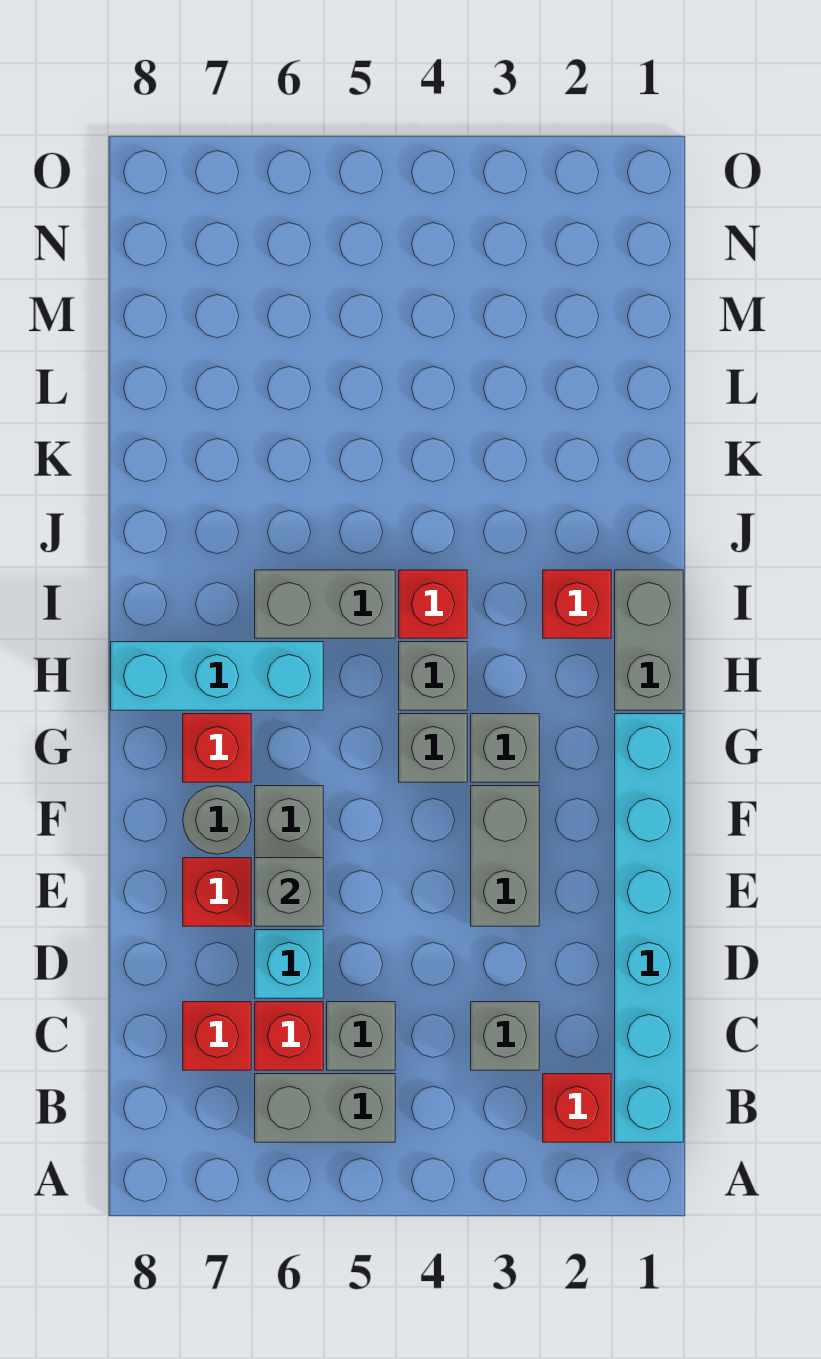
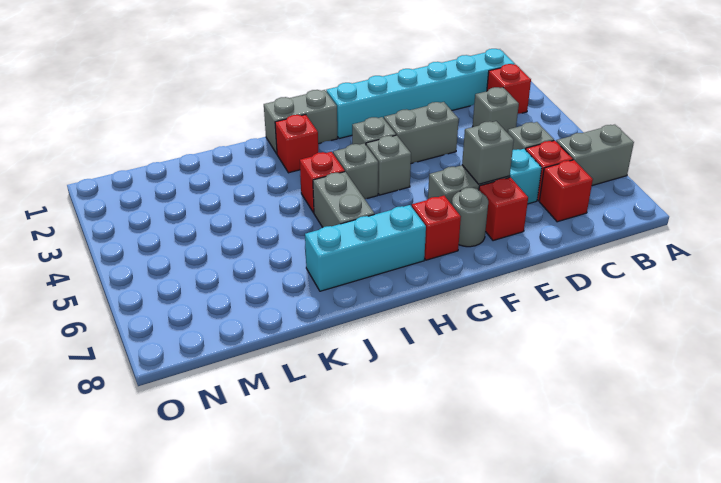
grey 1x2 brick [255,1074,395,1142] -> grey 1x2 brick turned to [556,125,634,186]
cyan 1x3 brick [111,642,323,710] -> cyan 1x3 brick turned to [305,205,426,291]

